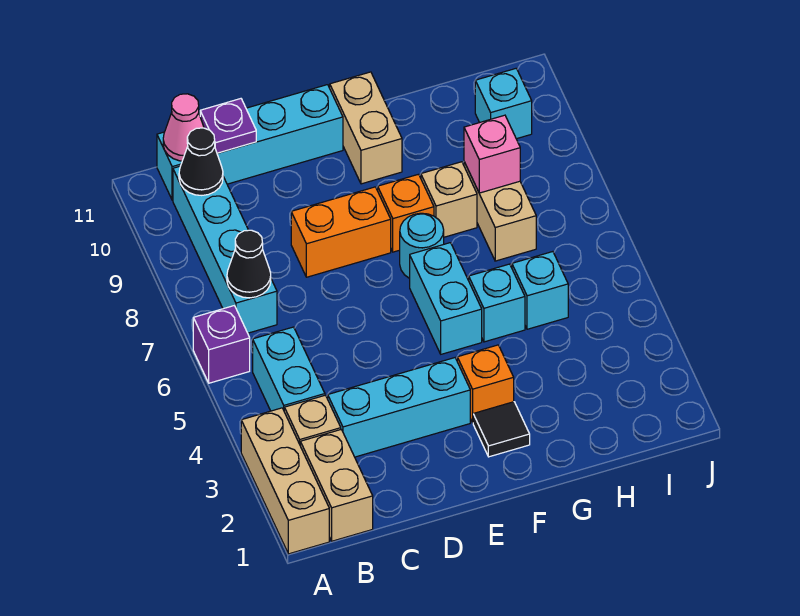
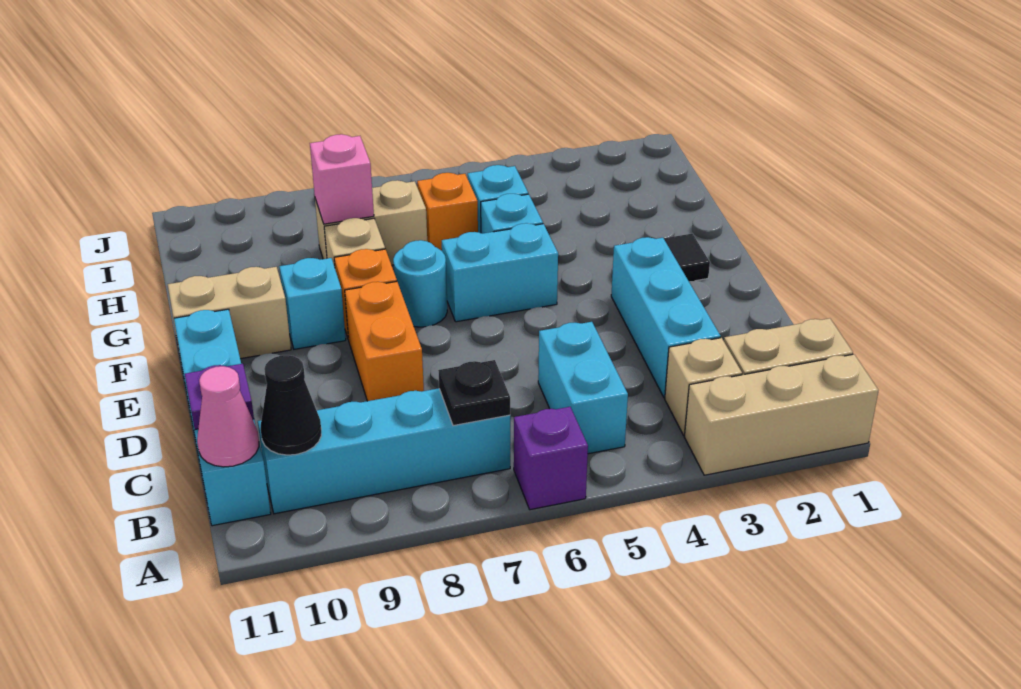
cyan 1x2 brick [253,327,325,411] -> cyan 1x2 brick turned to [538,322,628,454]
black 1x1 cone [227,230,271,298] -> black 1x1 plate [438,360,510,426]
orange 1x1 brick [457,345,514,422] -> orange 1x1 brick moved to [417,173,478,251]
cyan 1x1 brick [475,69,532,139] -> cyan 1x1 brick moved to [279,258,346,349]

